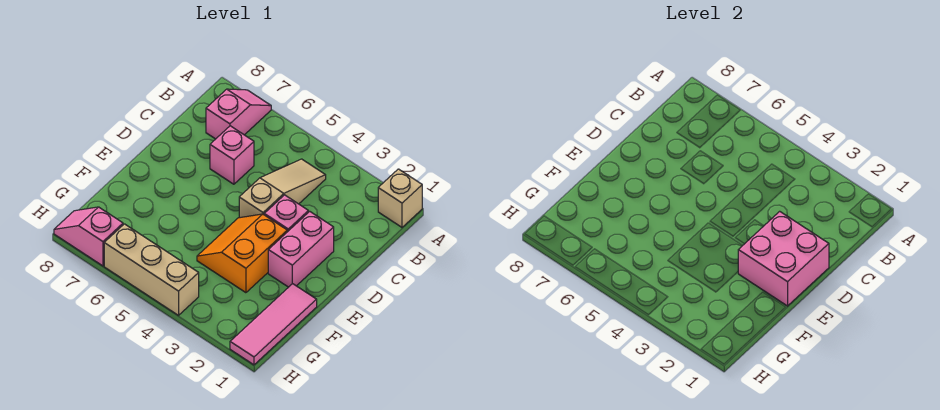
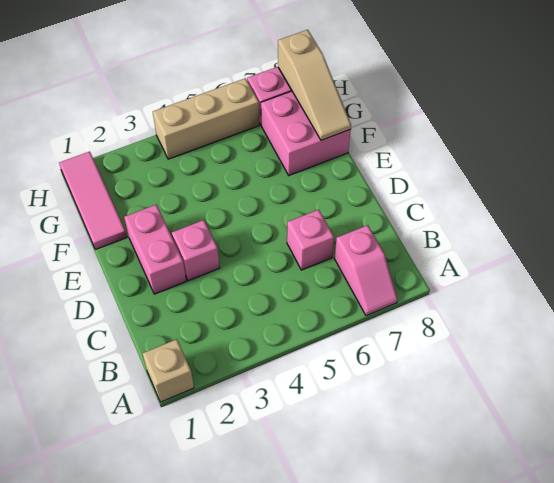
tan 1x3 slope [239,159,326,218] -> tan 1x3 slope moved to [278,30,351,140]
pink 2x2 brick [738,211,829,306] -> pink 2x2 brick moved to [261,91,351,175]
orange 2x2 slope [197,214,287,293] -> none

